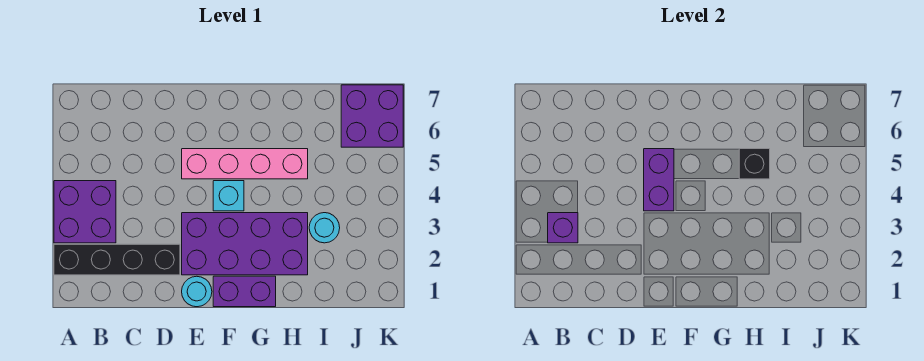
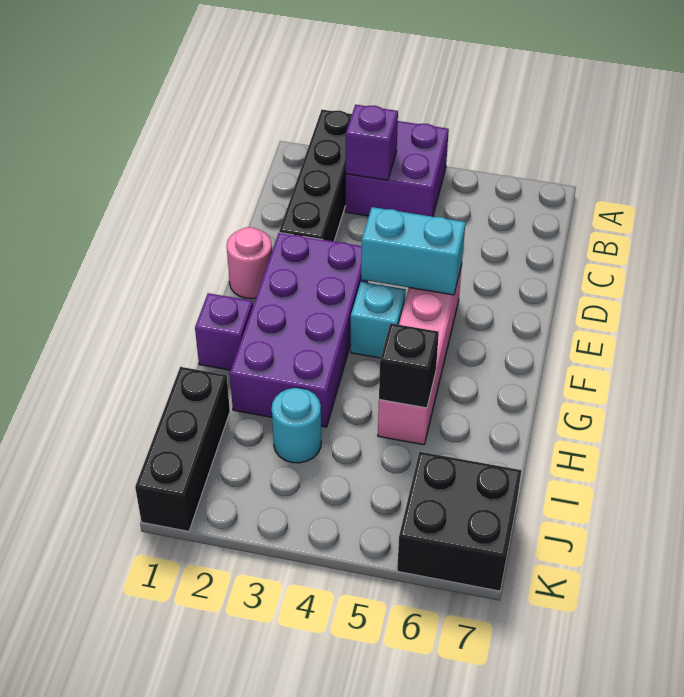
cyan 1x1 round brick [182,276,212,307] -> pink 1x1 round brick [227,227,272,299]
purple 1x2 brick [644,149,674,211] -> cyan 1x2 brick [361,207,465,295]
purple 1x2 brick [213,276,276,307] -> purple 1x1 brick [195,293,253,370]
none -> black 1x3 brick [135,367,230,531]
purple 2x2 brick [341,85,403,147] -> black 2x2 brick [397,452,522,591]

